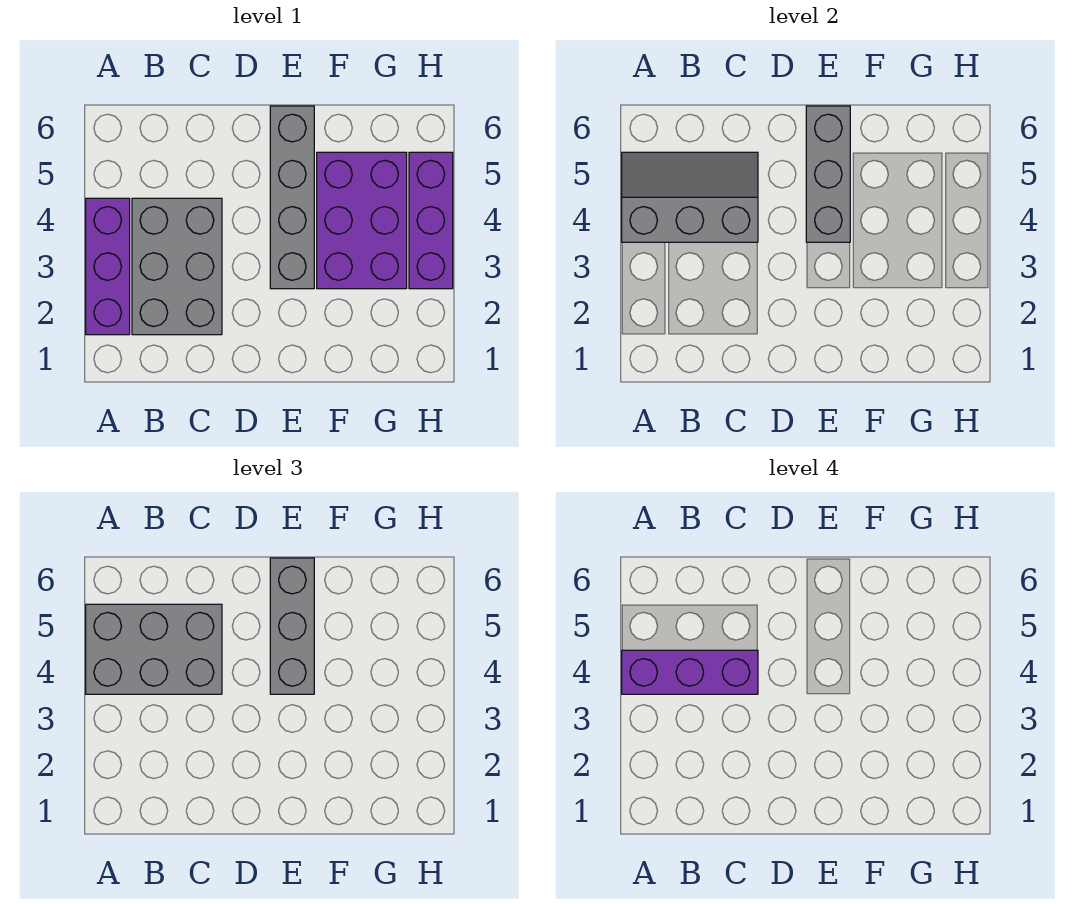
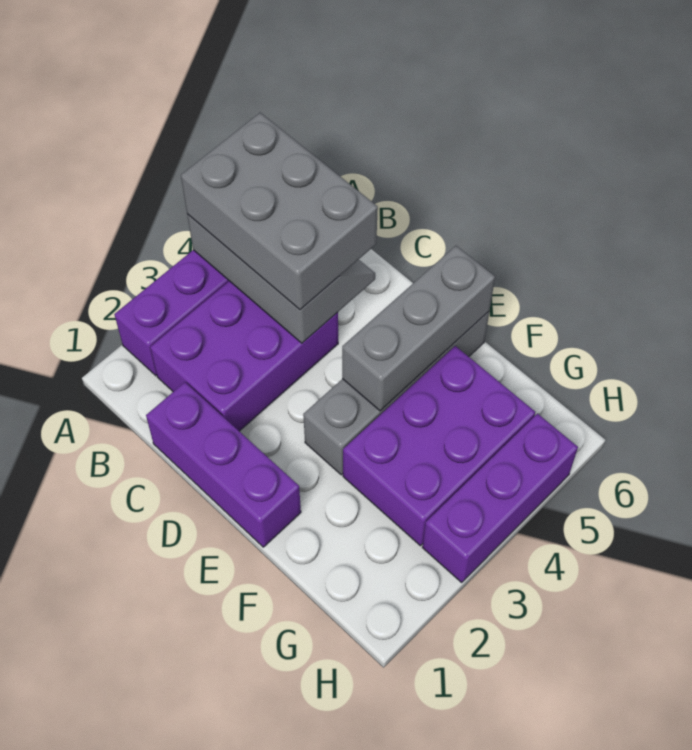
purple 1x3 brick [622,650,758,694] -> purple 1x3 brick moved to [146,382,301,547]
grey 2x3 brick [132,198,222,335] -> purple 2x3 brick [150,281,338,431]
grey 1x3 brick [270,558,314,694] -> none

